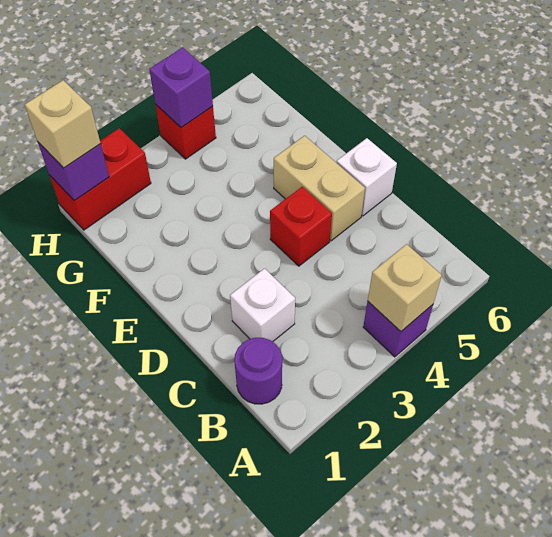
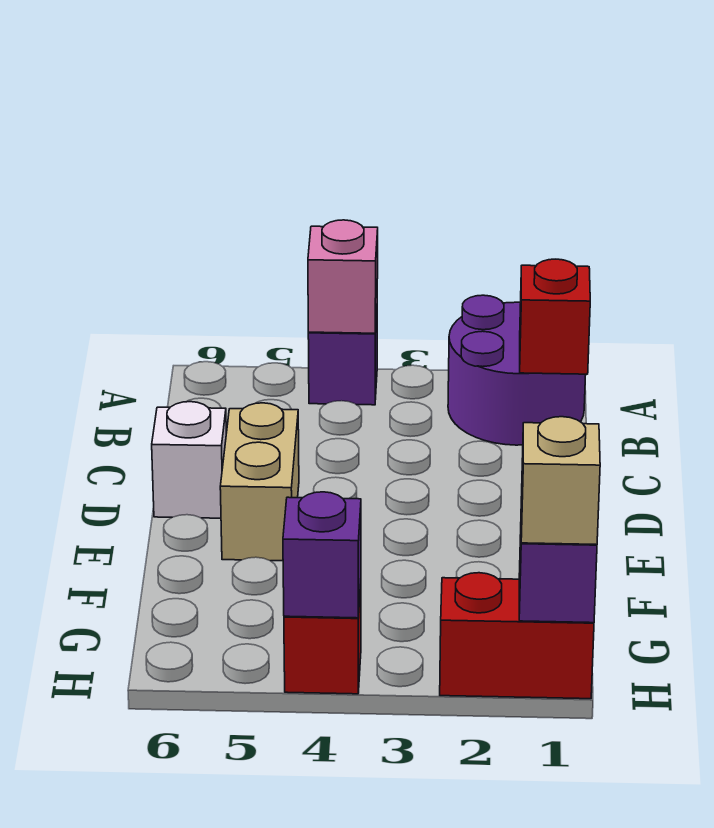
tan 1x1 brick [368,244,442,331] -> pink 1x1 brick [308,220,378,333]
purple 1x1 round brick [234,338,282,404] -> purple 2x2 round brick [448,295,586,445]
white 1x1 brick [230,268,295,342] -> none
red 1x1 brick [270,187,332,266] -> red 1x1 brick moved to [520,259,590,374]

